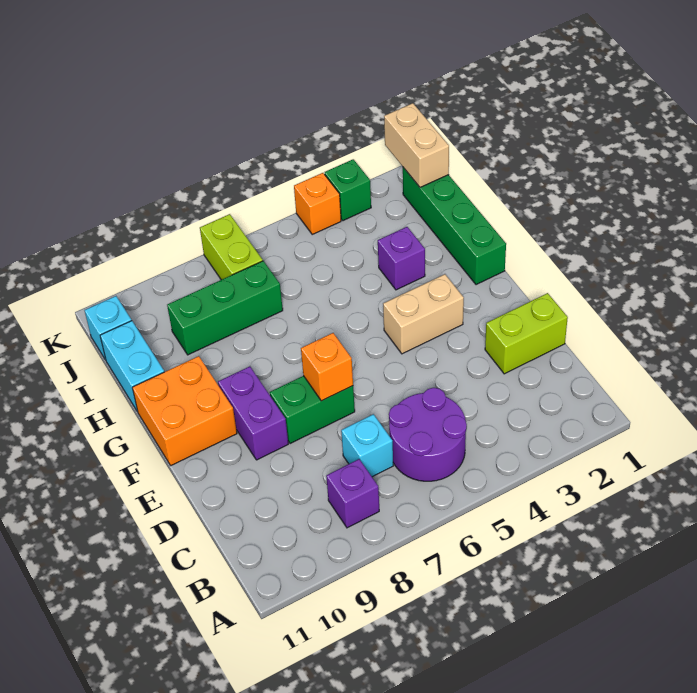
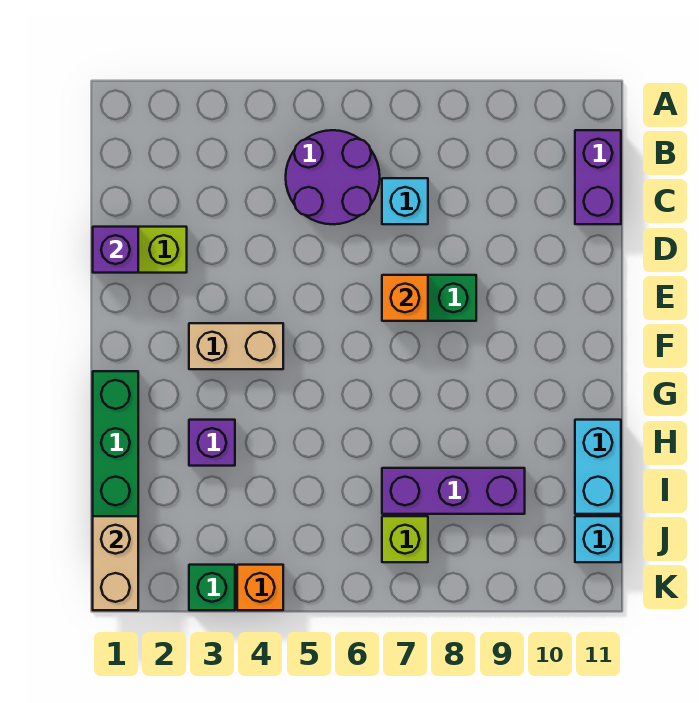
purple 1x1 brick [326,459,379,528] -> purple 1x1 brick moved to [93,227,138,273]
purple 1x2 brick [218,366,288,460] -> purple 1x2 brick moved to [575,130,621,224]
orange 2x2 brick [132,356,237,465] -> none
green 1x3 brick [167,261,283,355] -> purple 1x3 brick [382,468,525,514]
lime 1x2 brick [200,214,263,280] -> lime 1x1 brick [382,516,428,562]

